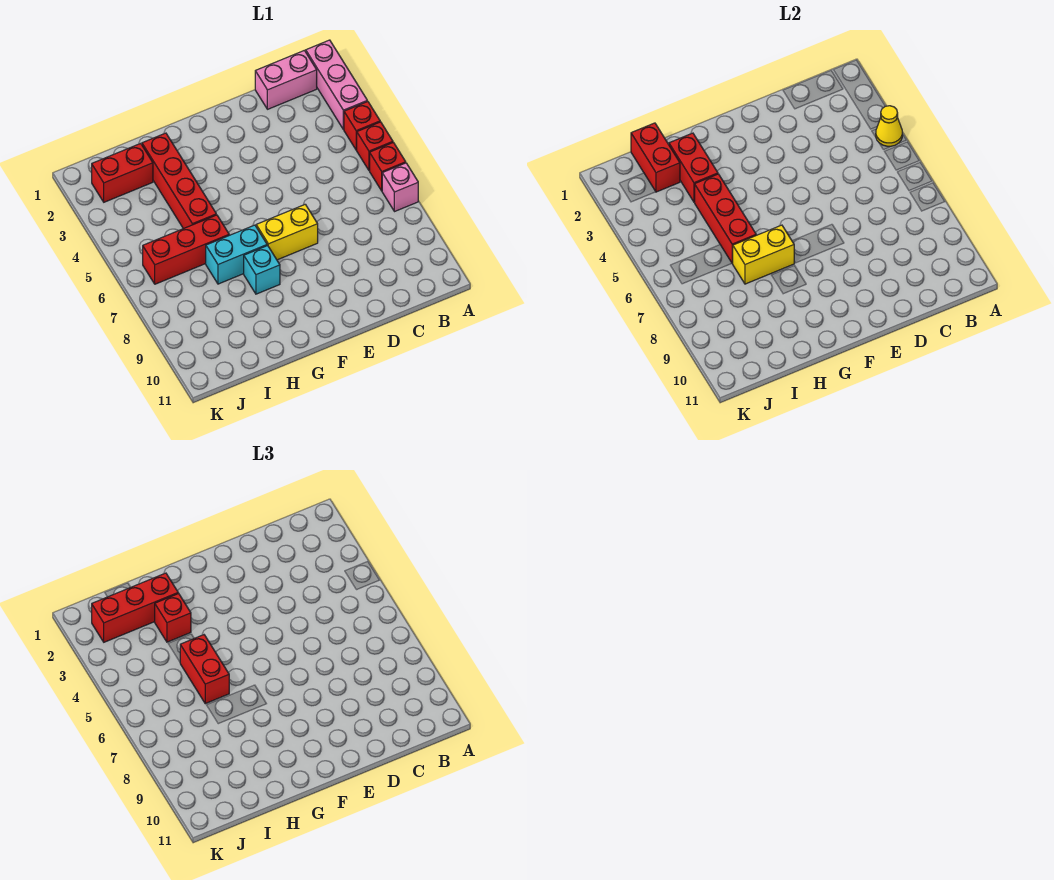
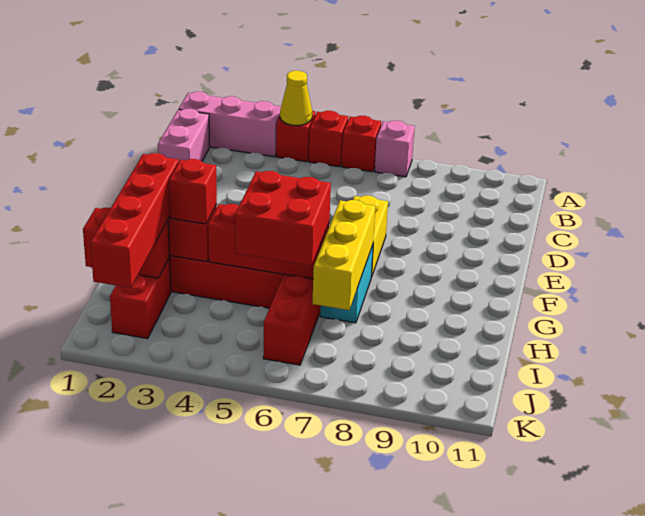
yellow 1x2 brick [732,225,794,284] -> yellow 1x3 brick [312,200,375,310]
cyan 1x1 brick [244,245,280,294] -> none
red 1x3 brick [92,573,178,642] -> red 1x4 brick [90,153,179,288]
red 1x2 brick [180,635,229,704] -> red 2x2 brick [235,171,331,266]

